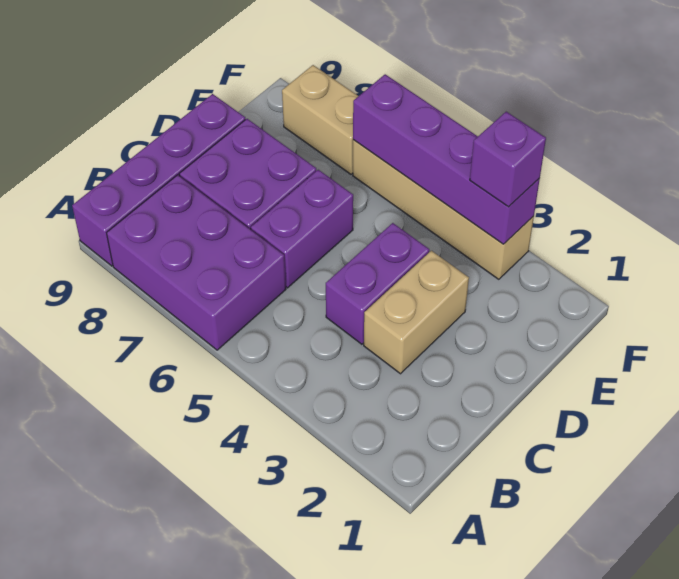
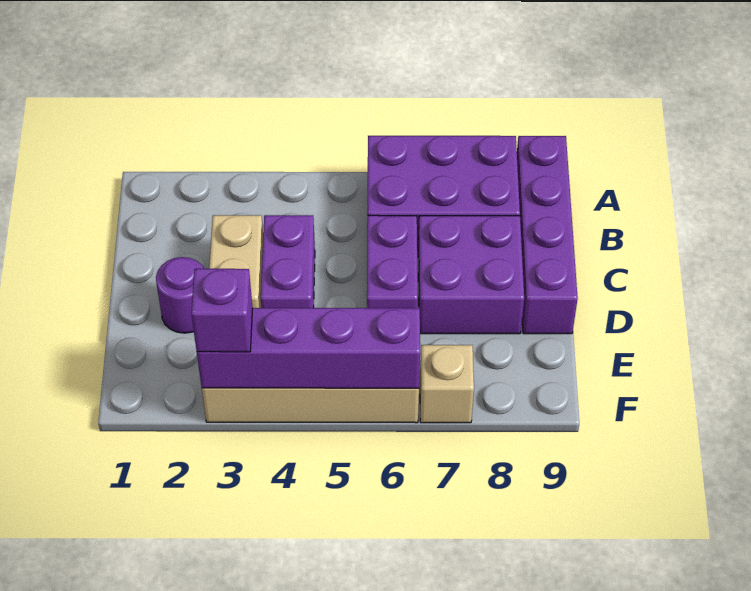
none -> purple 1x1 round brick [156,257,204,333]
tan 1x2 brick [282,65,358,174] -> tan 1x1 brick [420,345,474,423]

